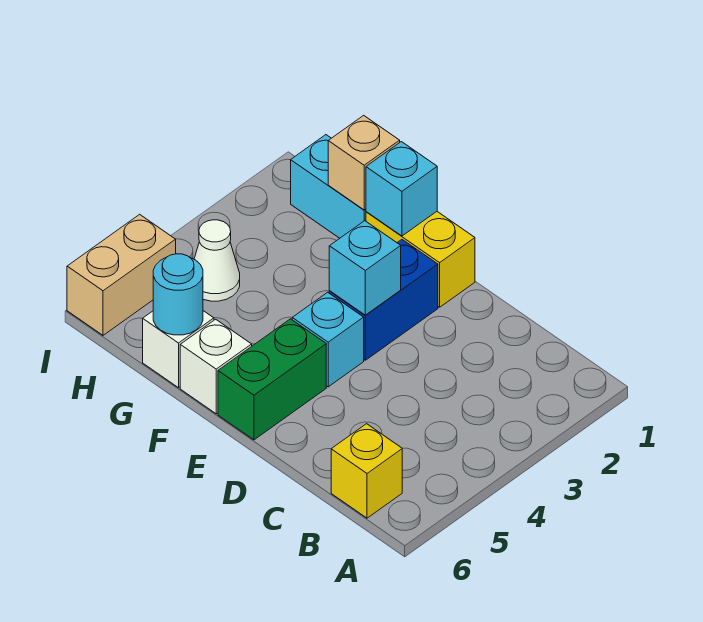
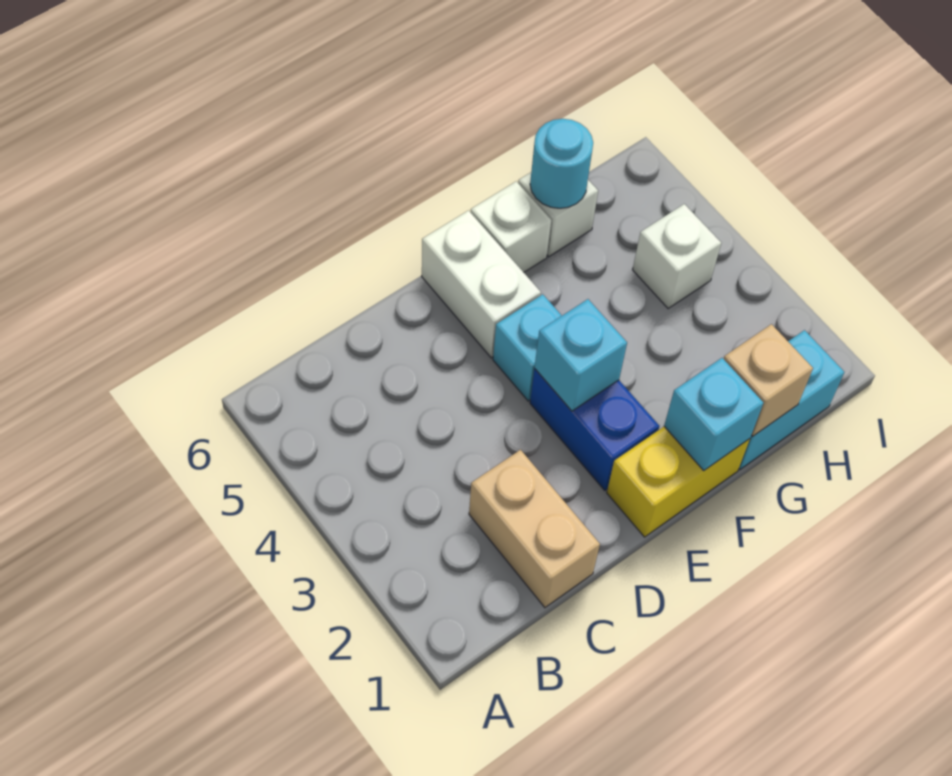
yellow 1x1 brick [331,424,402,518] -> none
green 1x2 brick [218,319,326,440] -> white 1x2 brick [422,211,541,358]
white 1x1 cone [194,220,240,301] -> white 1x1 brick [633,204,721,308]
tan 1x2 brick [67,214,176,335] -> tan 1x2 brick moved to [469,450,600,607]

